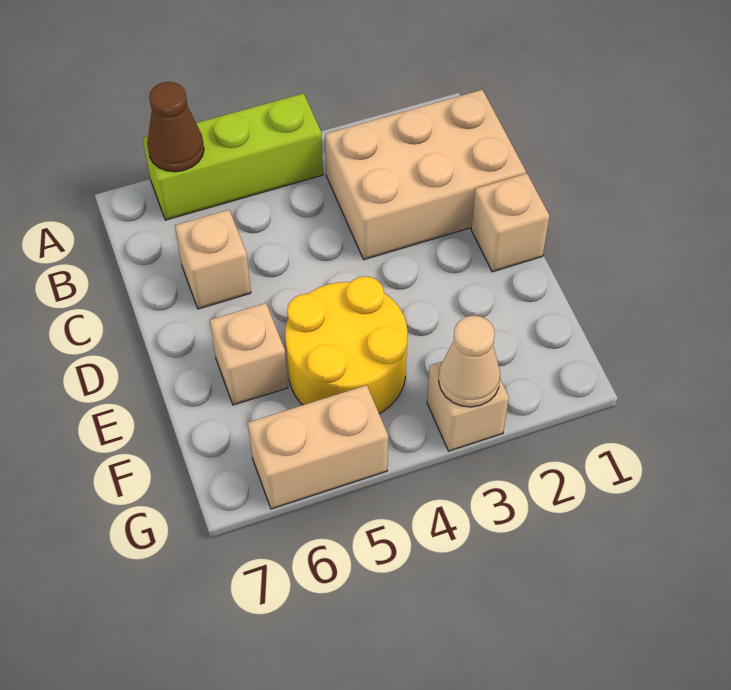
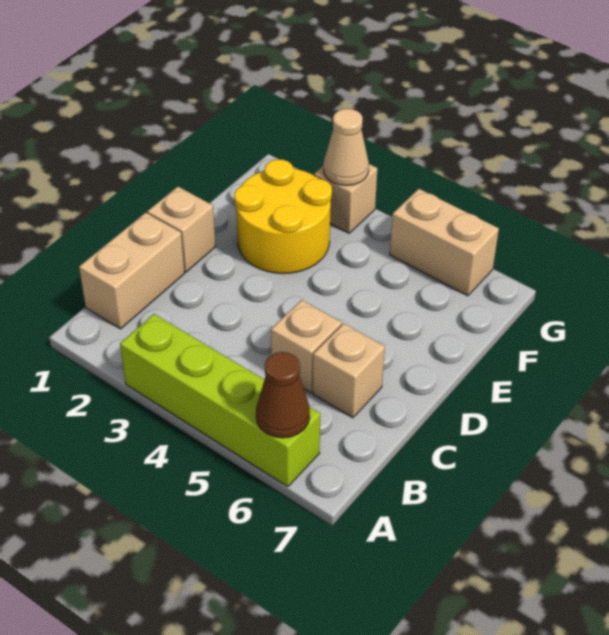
lime 1x3 brick [143,93,323,220] -> lime 1x4 brick [120,314,320,487]
tan 2x3 brick [325,90,526,260] -> tan 1x2 brick [79,213,185,329]
yellow 2x2 round brick [285,276,408,414] -> yellow 2x2 round brick moved to [234,159,332,274]
tan 1x1 brick [210,303,288,405] -> tan 1x1 brick moved to [271,300,342,393]

